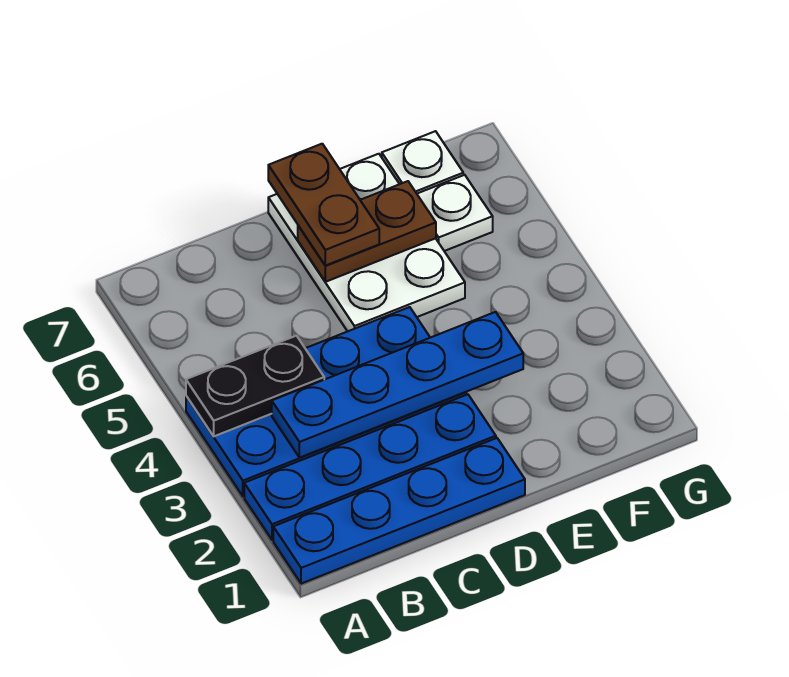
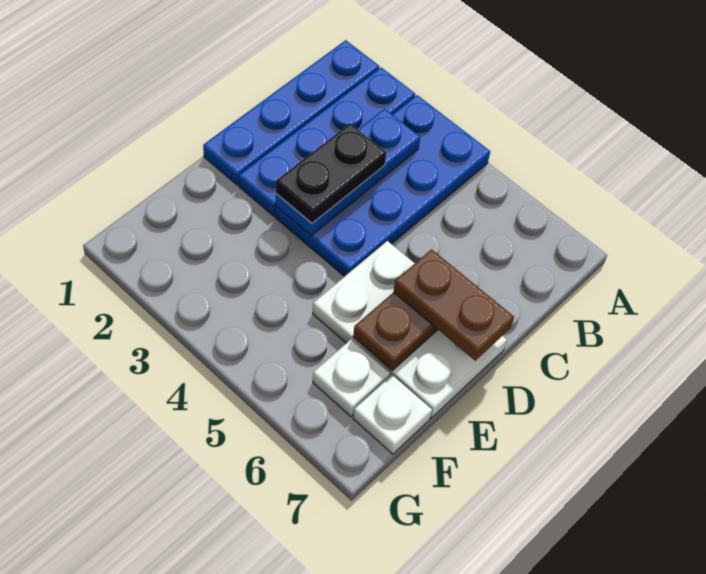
black 1x2 plate [186,336,324,436] -> black 1x2 plate moved to [276,124,386,223]
blue 1x4 plate [272,312,523,458] -> blue 1x3 plate [276,109,420,235]

